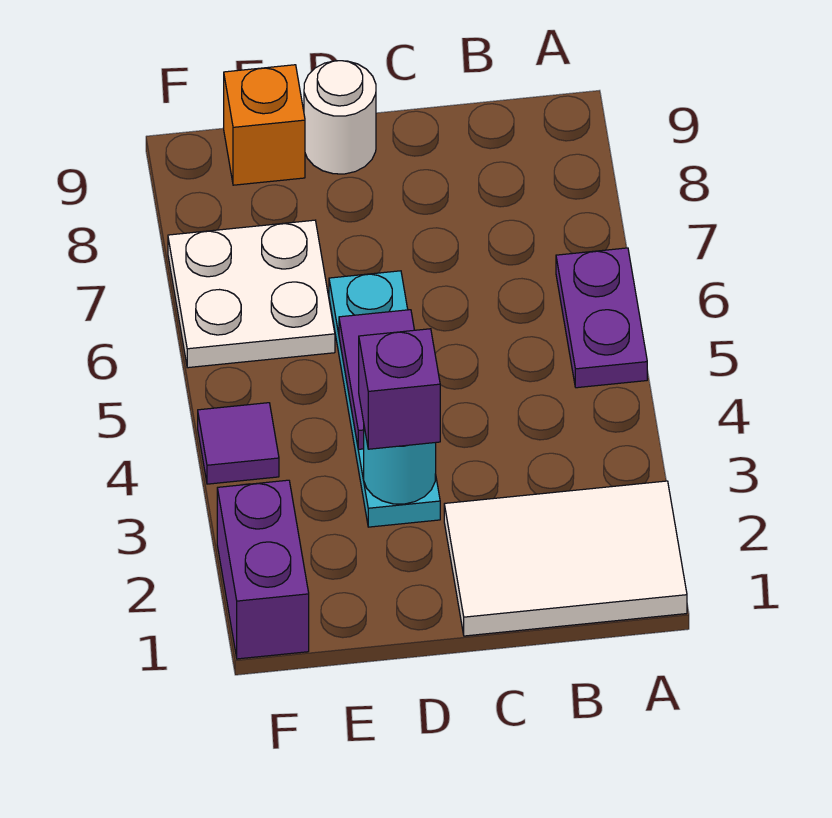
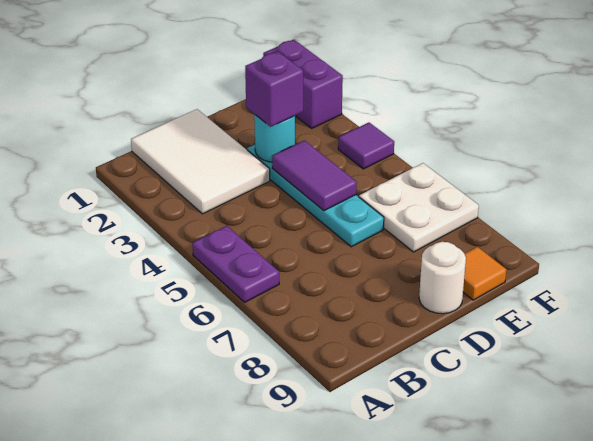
white 2x3 tile [444,481,687,636] -> white 2x3 tile turned to [131,109,270,214]
orange 1x1 brick [224,65,305,185] -> orange 1x1 tile [463,247,507,300]

